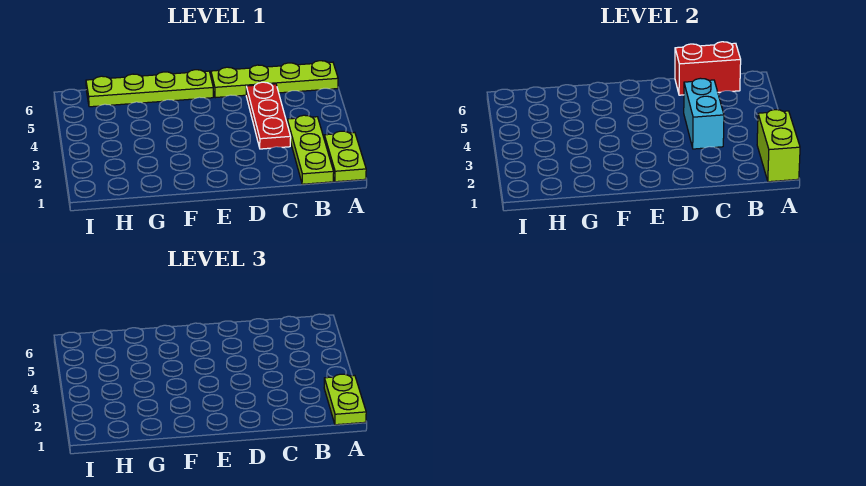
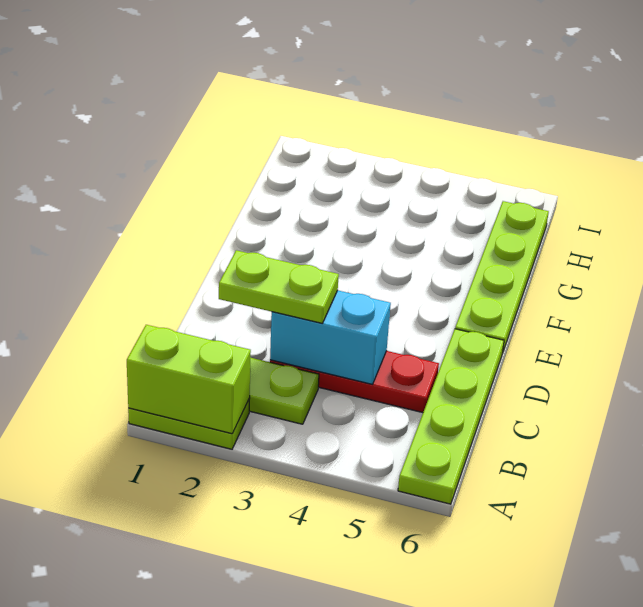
lime 1x2 plate [324,374,366,425] -> lime 1x2 plate moved to [219,250,339,323]
red 1x2 brick [675,42,741,95] -> none

